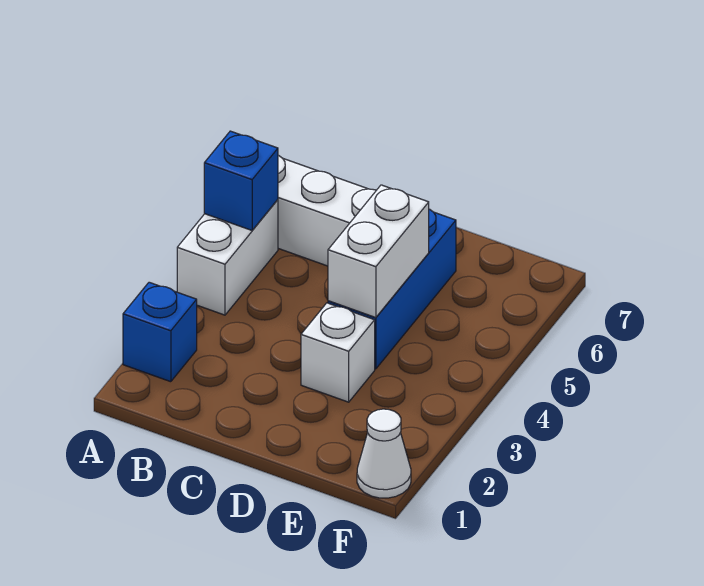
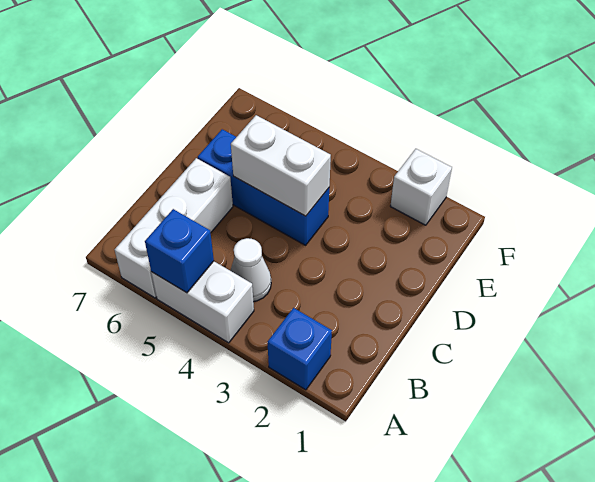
white 1x1 brick [301,303,375,402] -> white 1x1 brick moved to [390,149,452,225]
white 1x1 cone [357,409,411,498] -> white 1x1 cone moved to [230,238,271,302]

